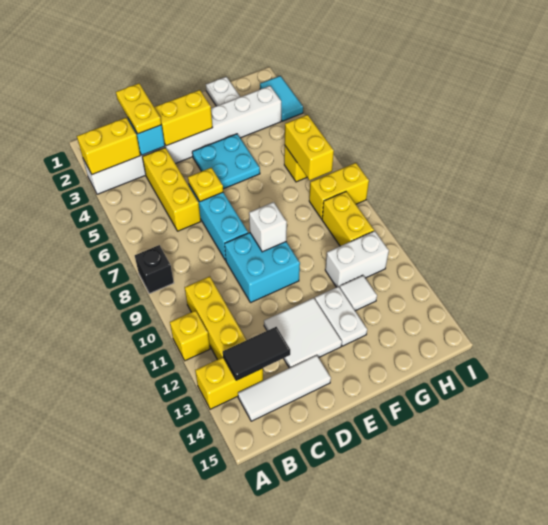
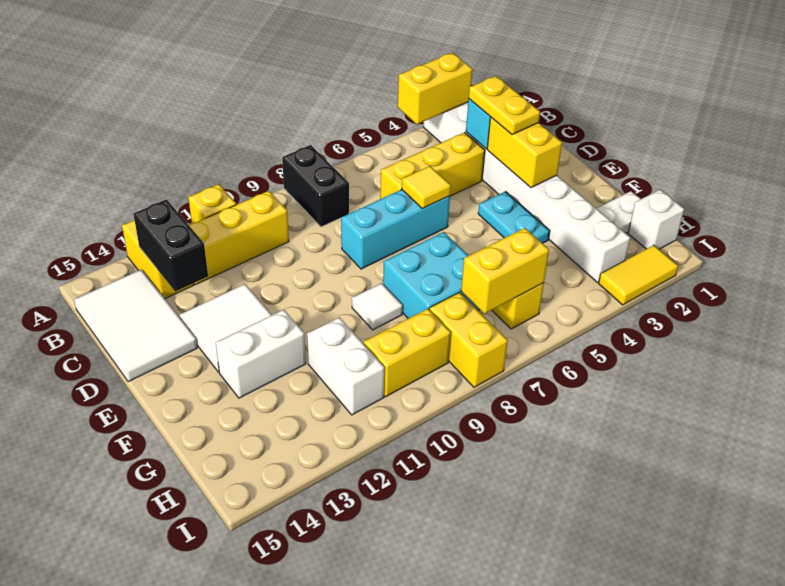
yellow 1x2 brick [77,118,140,175] -> yellow 1x2 brick turned to [398,53,472,124]
black 1x1 brick [135,245,174,294] -> black 1x2 brick [282,145,349,227]
black 1x2 tile [223,327,290,380] -> black 1x2 brick [134,200,208,292]
white 1x3 tile [238,355,331,421] -> white 2x3 tile [74,270,197,382]
yellow 1x2 plate [116,83,161,134] -> yellow 1x2 plate turned to [469,76,540,135]
yellow 1x1 plate [188,168,223,202] -> yellow 1x1 tile [402,166,451,209]
cyan 2x2 brick [225,233,300,303] -> cyan 2x2 brick moved to [383,232,480,318]
cyan 2x2 plate [192,134,260,189] -> cyan 1x2 plate [478,191,550,243]
white 1x1 brick [249,202,287,252] -> white 1x1 brick moved to [628,190,684,249]
white 1x2 plate [315,286,367,346] -> white 1x2 brick [216,310,306,398]
white 1x1 tile [340,275,377,311] -> white 1x1 tile moved to [352,283,403,330]
cyan 1x2 tile [260,76,303,121] -> yellow 1x2 tile [599,245,678,305]

